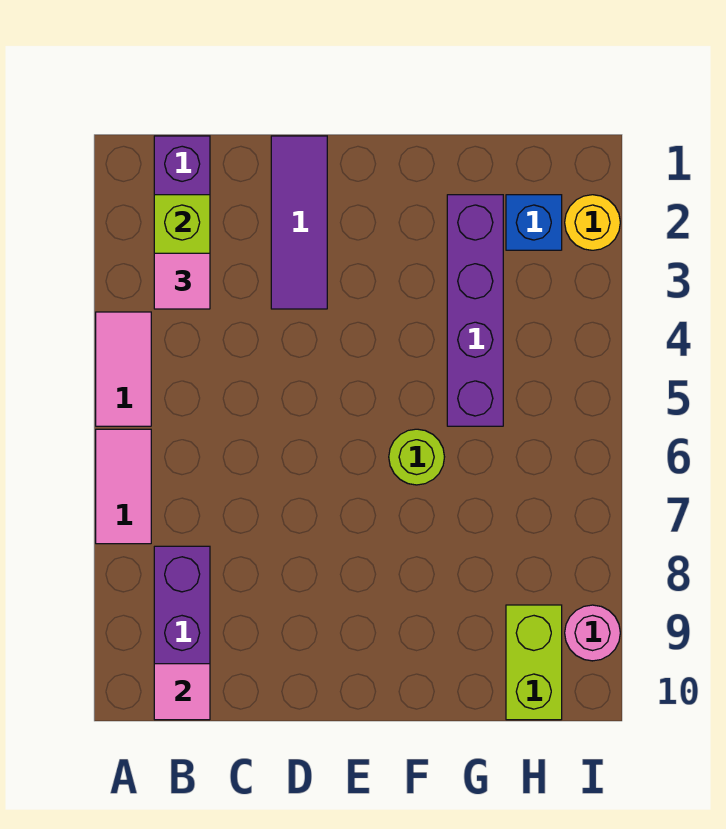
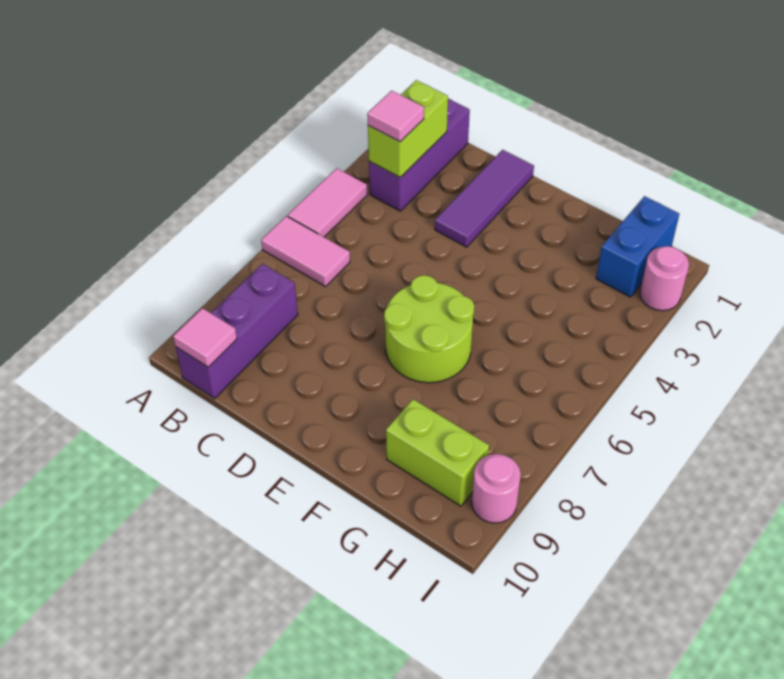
pink 1x2 tile [96,429,151,544] -> pink 1x2 tile turned to [261,216,350,287]
lime 1x1 round brick [389,429,444,485] -> lime 2x2 round brick [384,275,474,383]
purple 1x4 brick [447,195,503,426] -> none
blue 1x1 brick [506,195,562,250] -> blue 1x2 brick [596,196,679,297]
lime 1x2 brick [506,605,562,720] -> lime 1x2 brick turned to [386,399,489,506]
yellow 1x1 round brick [565,195,620,250] -> pink 1x1 round brick [640,246,689,311]

